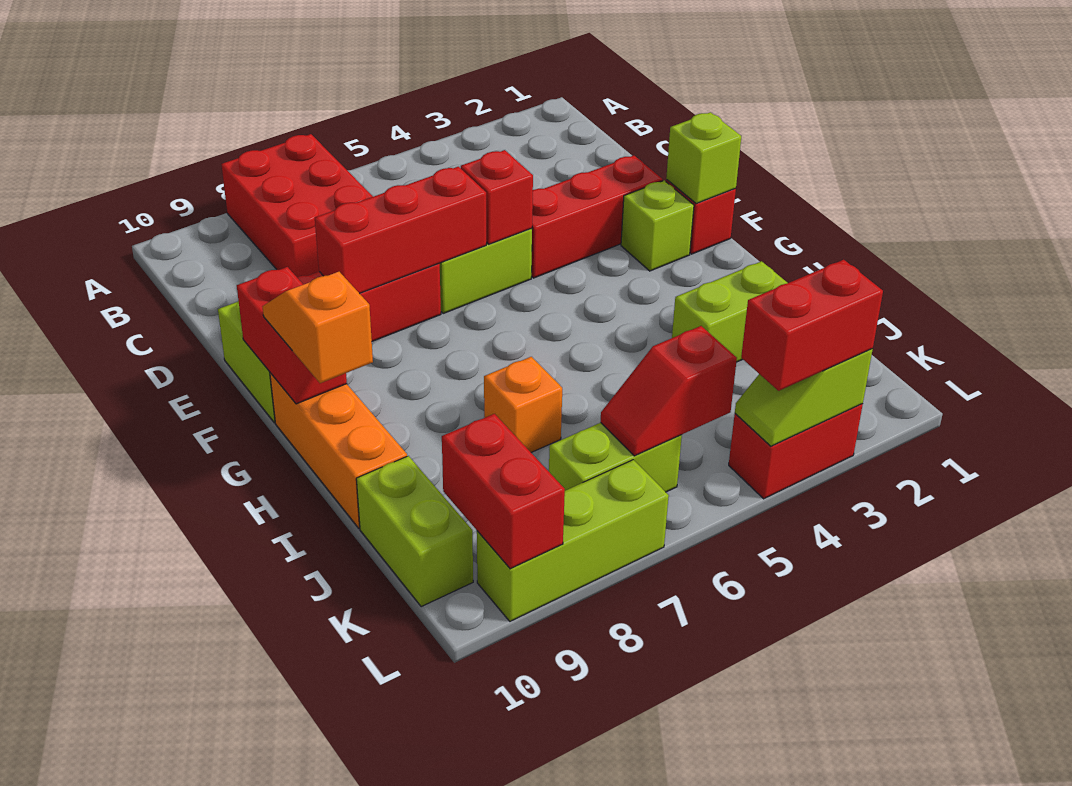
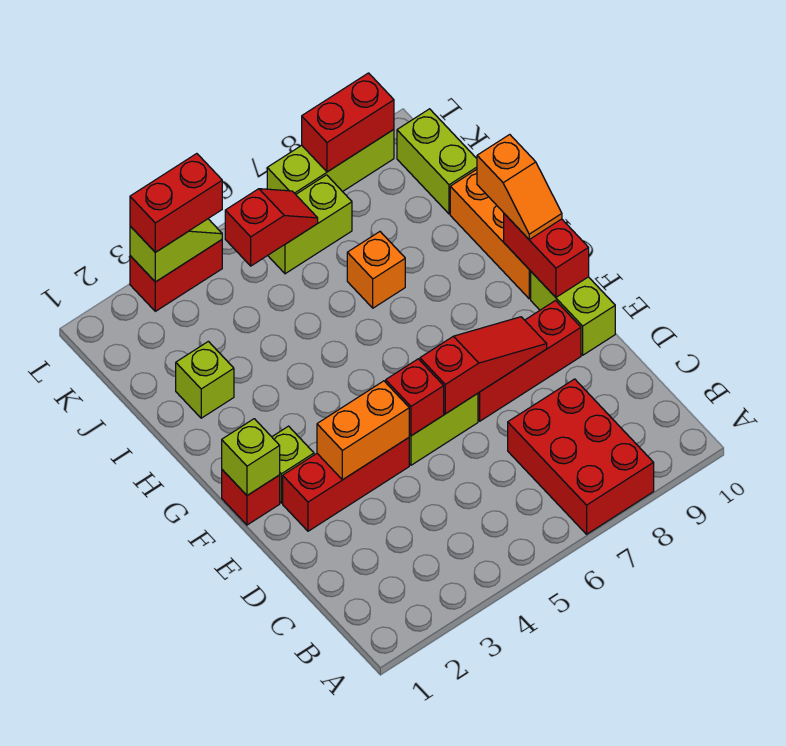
none -> orange 1x2 brick [317,381,409,480]
red 1x3 brick [315,167,486,293] -> red 1x3 slope [420,317,547,414]
lime 1x2 brick [672,261,787,362] -> lime 1x1 brick [176,341,234,418]
red 1x2 brick [442,414,565,569] -> red 1x2 brick turned to [302,73,394,172]

